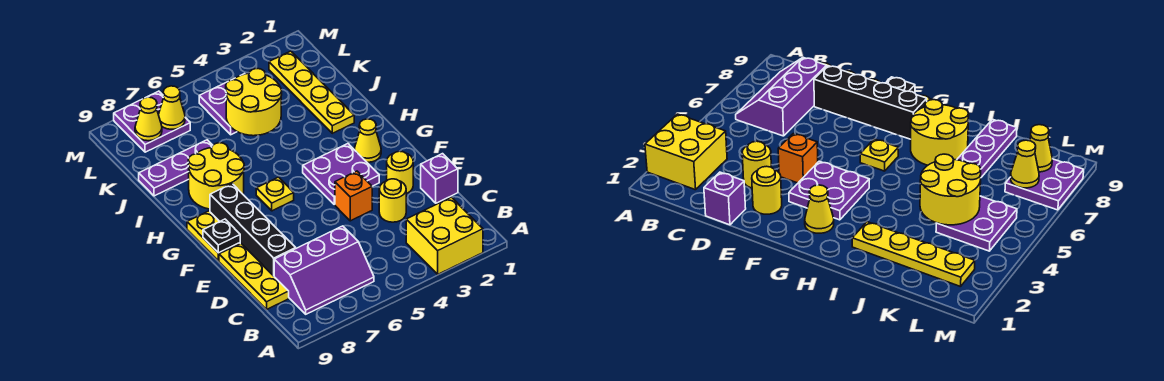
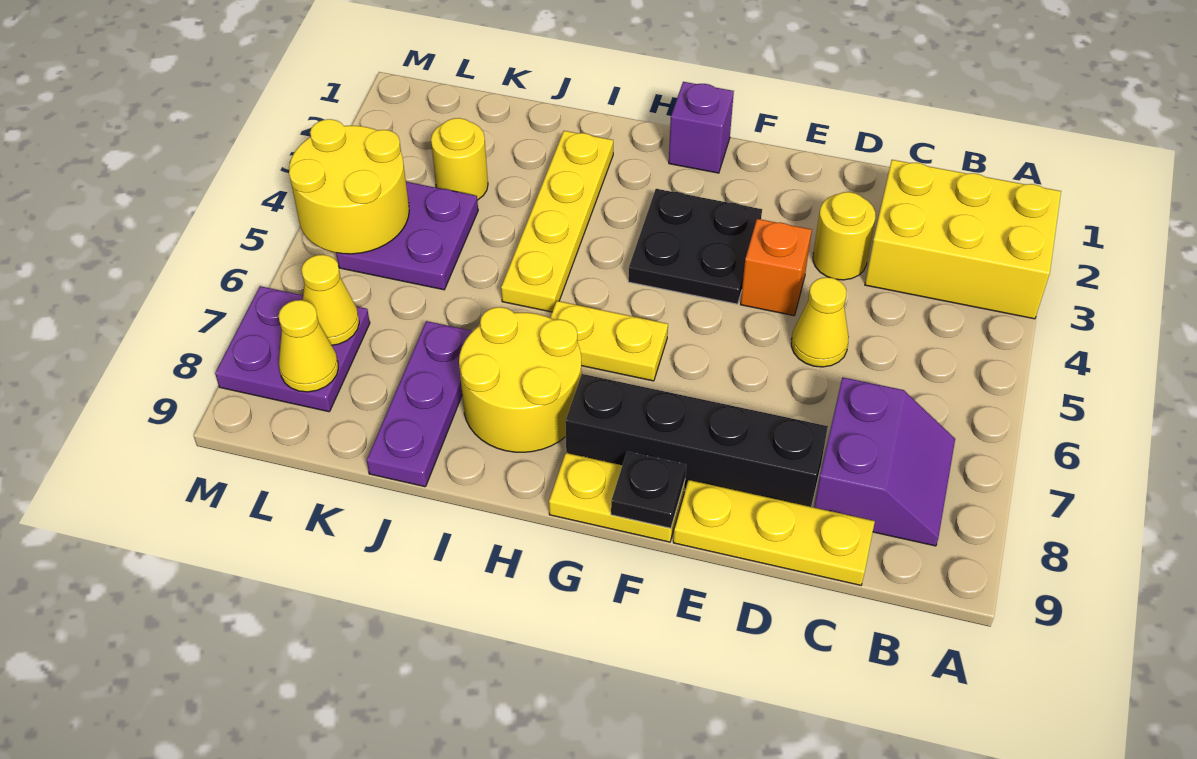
yellow 2x2 brick [406,197,483,274] -> yellow 2x3 brick [865,160,1061,319]
purple 2x3 slope [274,226,374,314] -> purple 2x2 slope [814,377,955,546]
purple 1x1 brick [421,154,458,203] -> purple 1x1 brick moved to [669,82,734,173]
yellow 1x1 round brick [387,151,413,194] -> yellow 1x1 round brick moved to [431,118,488,200]
purple 2x2 plate [303,144,379,204] -> black 2x2 plate [628,189,762,304]
yellow 1x1 cone [354,119,381,162] -> yellow 1x1 cone moved to [791,277,849,367]
yellow 1x1 plate [256,177,294,211] -> yellow 1x2 plate [550,301,668,381]
yellow 1x4 plate [269,51,354,133] -> yellow 1x4 plate turned to [501,131,613,312]
yellow 2x2 round brick [226,68,282,136] -> yellow 2x2 round brick moved to [289,119,409,254]

